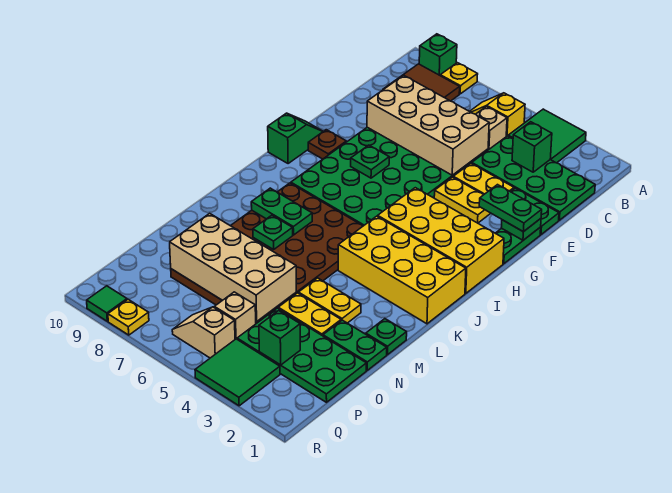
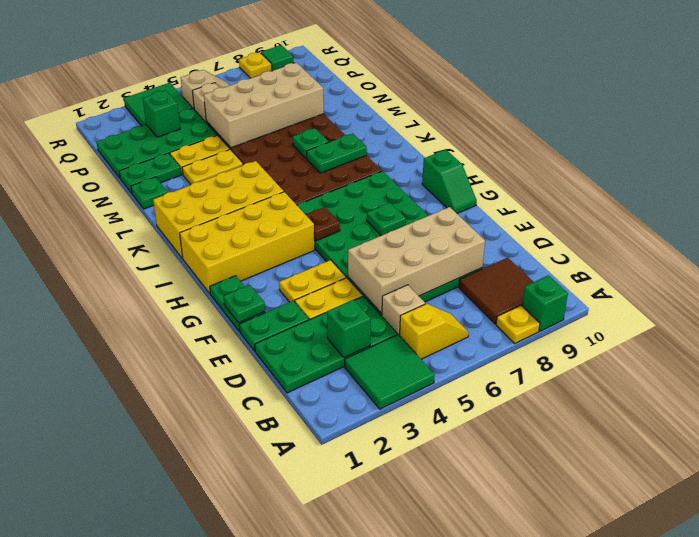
green 1x2 plate [479,185,542,232] -> none
brown 1x1 plate [308,130,346,159] -> brown 1x1 plate moved to [306,207,340,241]

